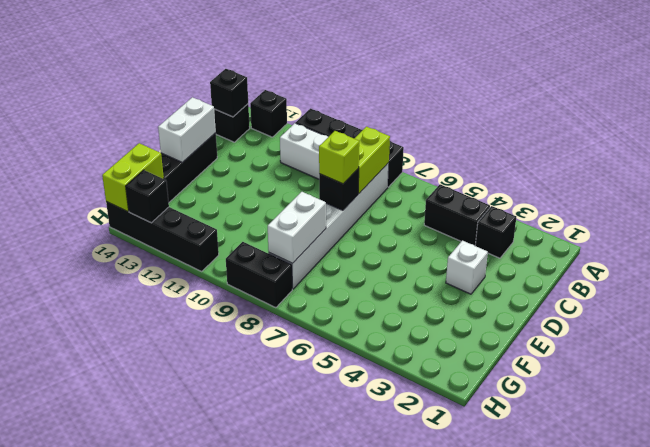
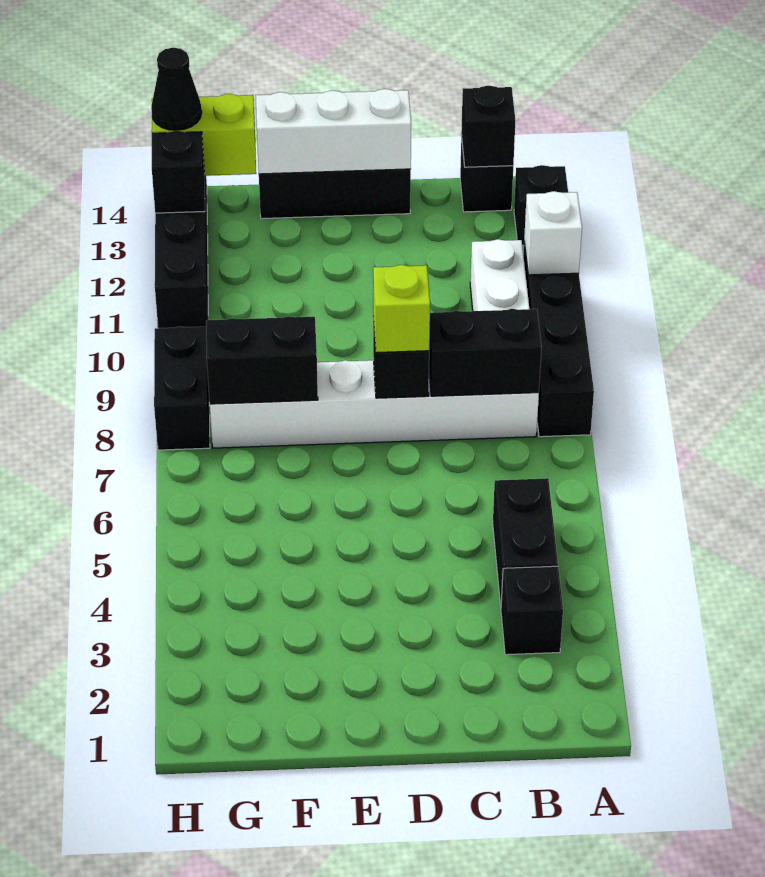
lime 1x2 brick [354,127,390,194] -> black 1x2 brick [429,309,542,396]
white 1x1 brick [446,241,488,294] -> white 1x1 brick moved to [524,191,582,275]
white 1x2 brick [158,97,216,163] -> white 1x3 brick [256,89,411,174]
white 1x2 brick [268,192,326,263] -> black 1x2 brick [206,316,318,404]
none -> black 1x1 cone [151,48,202,130]

